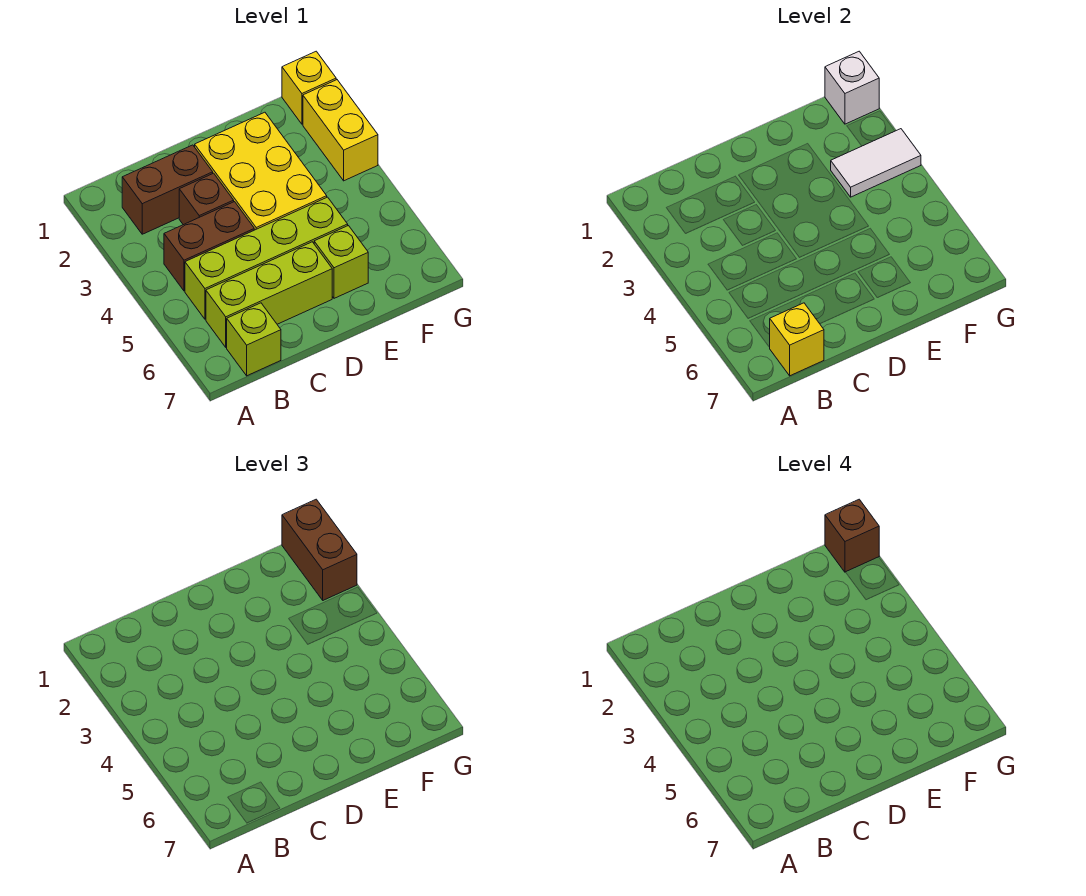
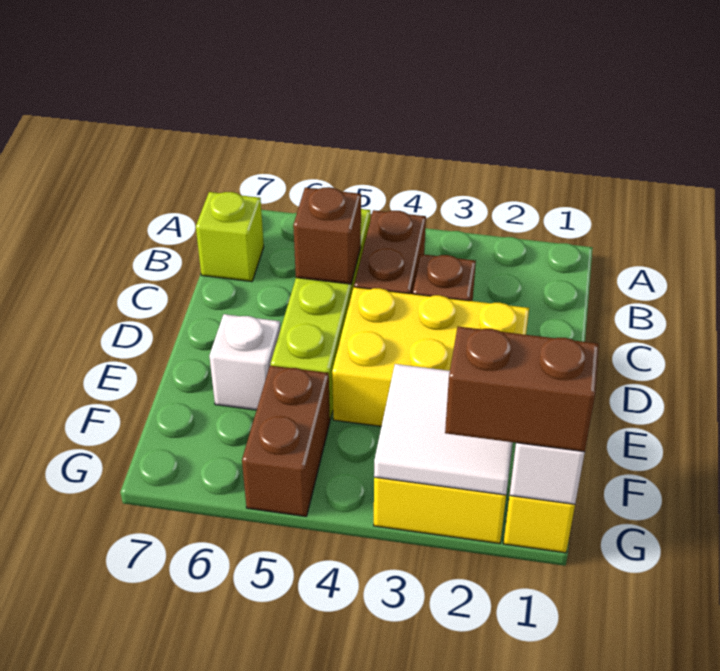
brown 1x2 brick [122,145,213,234] -> brown 1x2 brick moved to [242,366,330,516]
lime 1x3 brick [206,242,332,347] -> none
yellow 1x1 brick [770,303,824,376] -> none
lime 1x1 brick [314,226,368,298] -> white 1x1 brick [210,314,281,410]
white 1x2 tile [831,129,921,197] -> white 2x2 tile [374,364,513,495]
brown 1x1 brick [825,499,879,572] -> brown 1x1 brick moved to [293,187,361,284]

